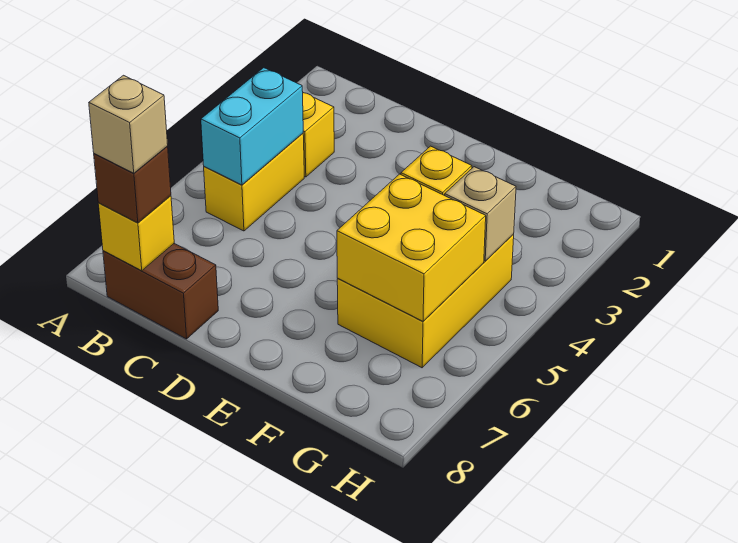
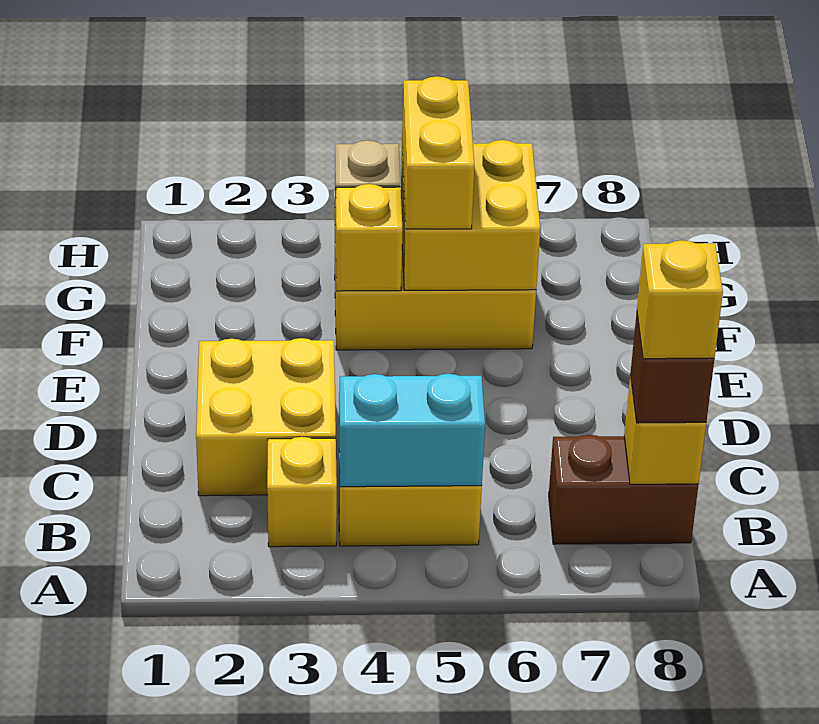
brown 1x2 brick [103,244,218,339] -> brown 1x2 brick turned to [549,435,698,544]
tan 1x1 brick [89,75,168,173] -> yellow 1x1 brick [637,240,723,359]
none -> yellow 2x2 brick [196,338,336,496]
none -> yellow 1x2 brick [402,76,474,229]

